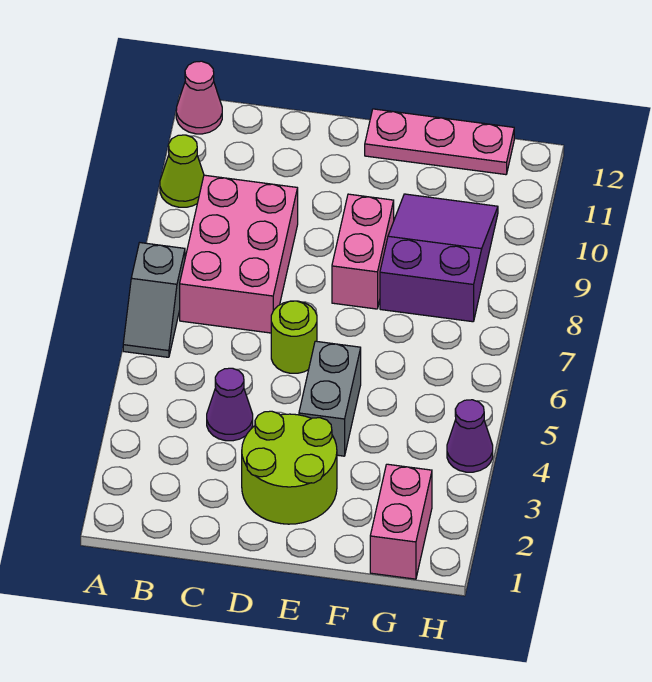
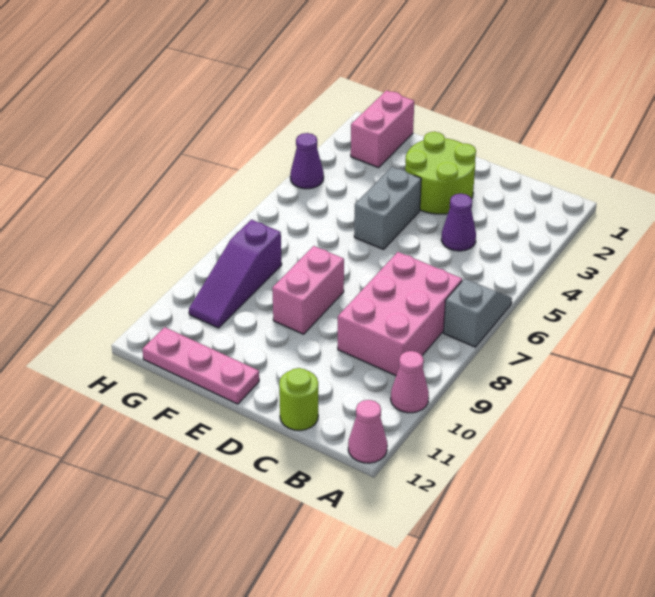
lime 1x1 cone [160,135,204,207] -> pink 1x1 cone [391,351,429,413]
lime 1x1 round brick [271,301,317,373] -> lime 1x1 round brick moved to [279,368,318,430]
purple 2x3 slope [380,194,498,322] -> purple 1x3 slope [189,220,282,328]

